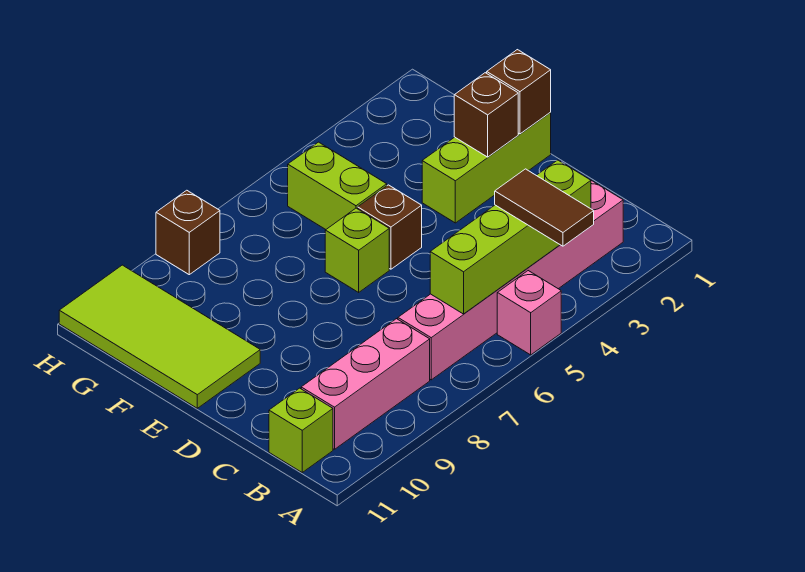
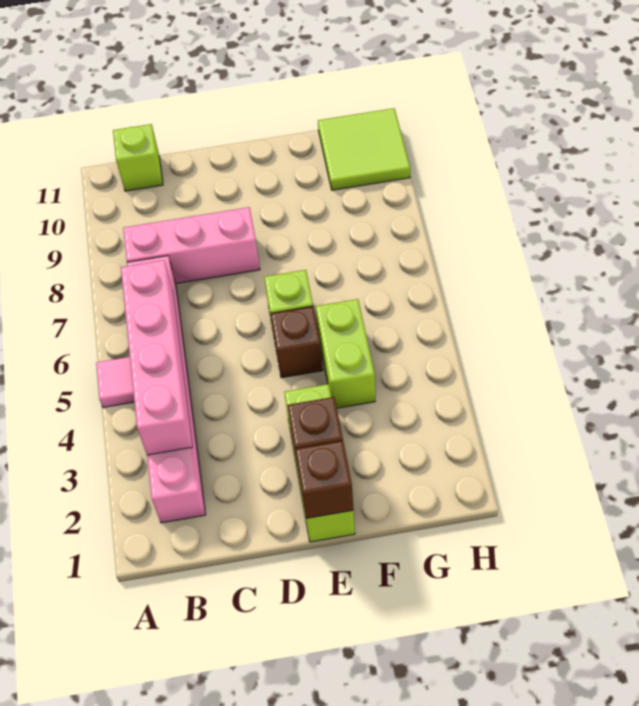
brown 1x2 tile [495,169,594,246] -> none
pink 1x1 brick [497,271,561,355] -> pink 1x1 tile [96,357,134,407]
lime 1x4 brick [430,160,591,314] -> pink 1x4 brick [121,260,193,455]
pink 1x3 brick [301,319,430,449] -> pink 1x3 brick turned to [123,207,260,284]
lime 2x4 tile [59,265,260,408] -> lime 2x2 tile [318,108,410,190]
lime 1x2 brick [288,142,387,229] -> lime 1x2 brick turned to [316,299,375,408]
brown 1x1 brick [156,190,220,275] -> none

